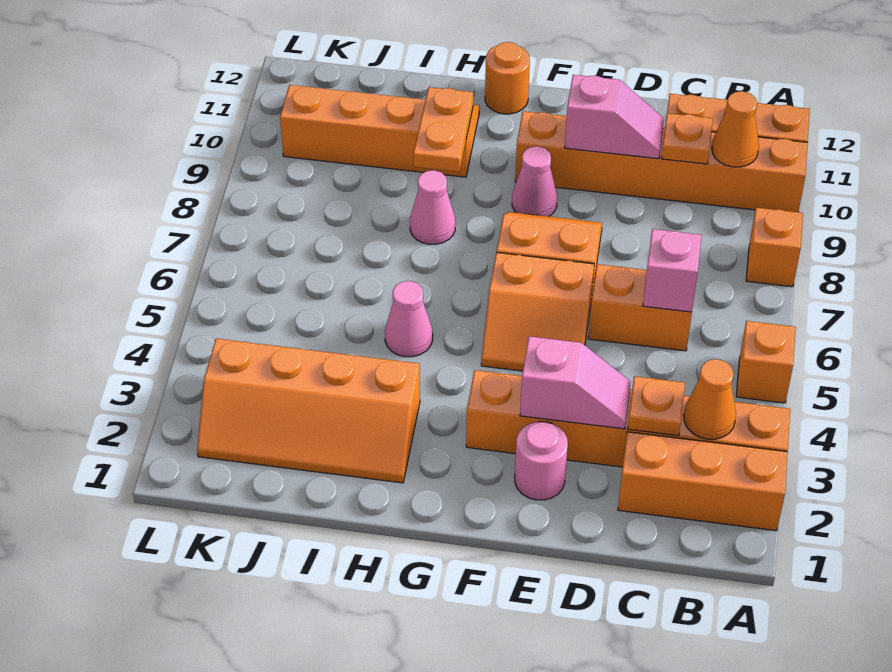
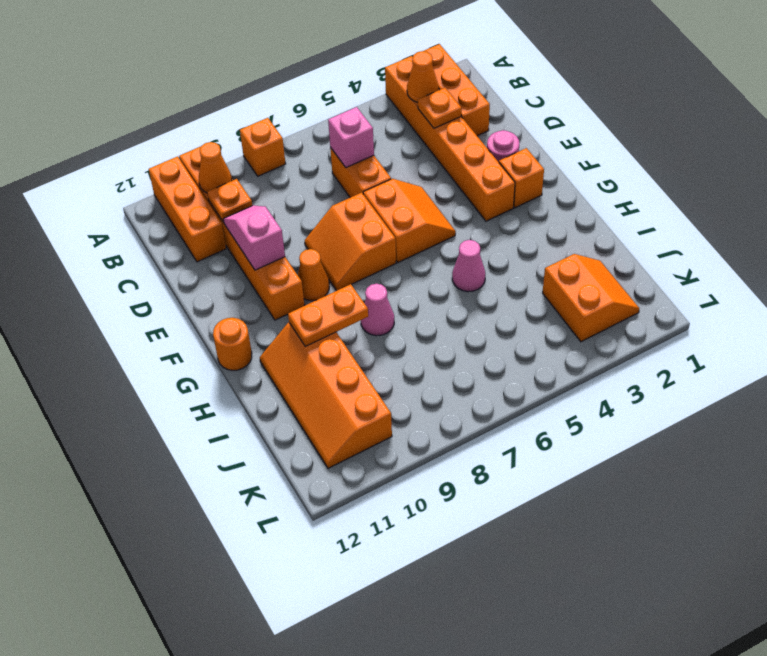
orange 1x1 brick [736,321,796,403] -> orange 1x1 brick moved to [499,148,544,208]
pink 1x2 slope [520,336,631,429] -> none
pink 1x1 cone [512,146,557,216] -> orange 1x1 cone [298,249,329,301]
orange 2x4 slope [197,339,420,483] -> orange 2x2 slope [543,254,639,342]

